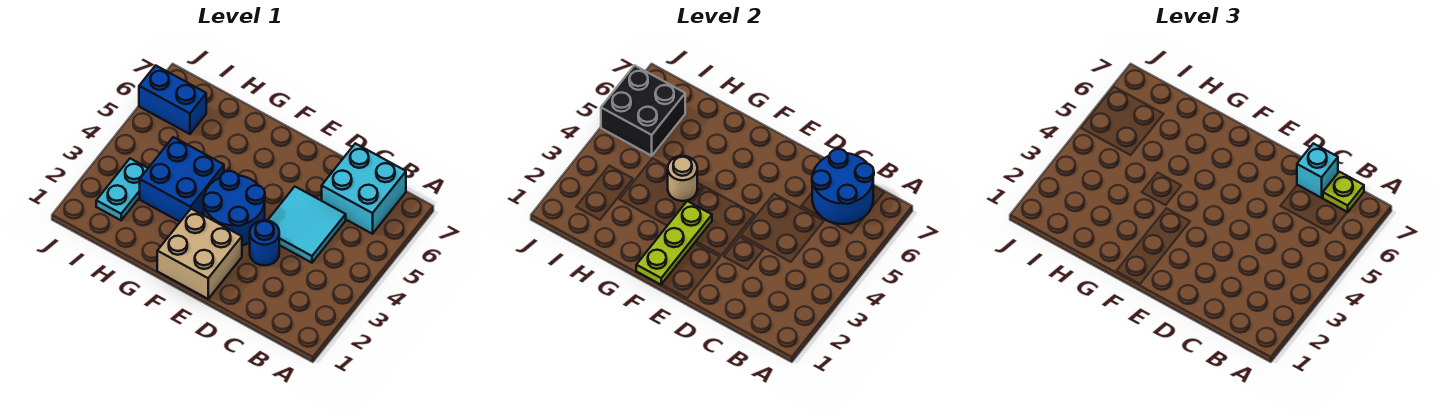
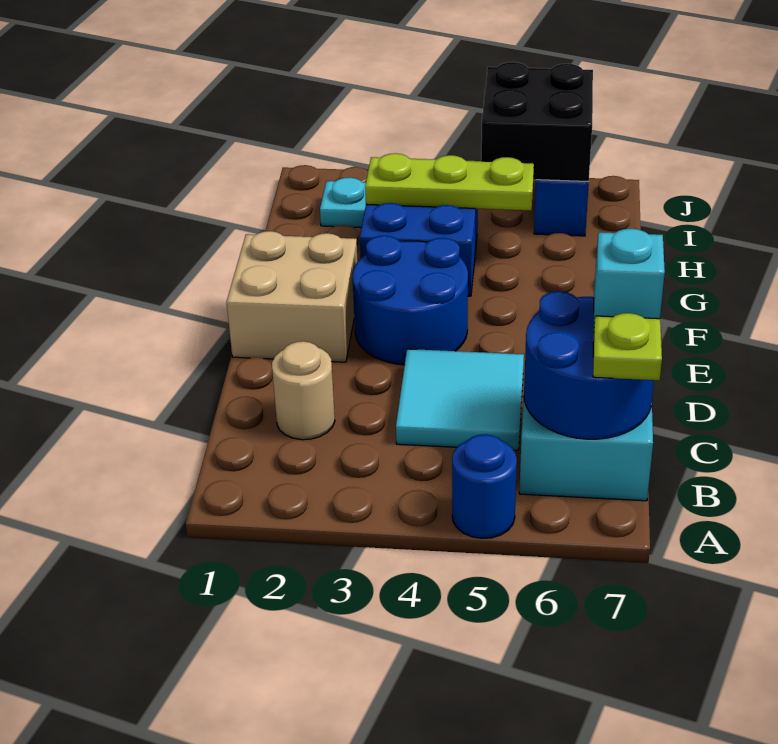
blue 1x1 round brick [250,220,279,266] -> blue 1x1 round brick moved to [452,434,517,538]
lime 1x3 plate [636,201,712,285] -> lime 1x3 plate moved to [365,153,534,210]
tan 1x1 round brick [668,156,697,201] -> tan 1x1 round brick moved to [272,341,335,440]

